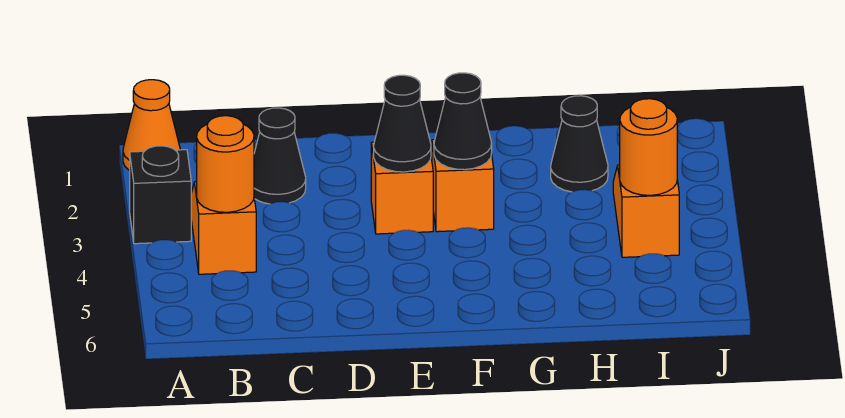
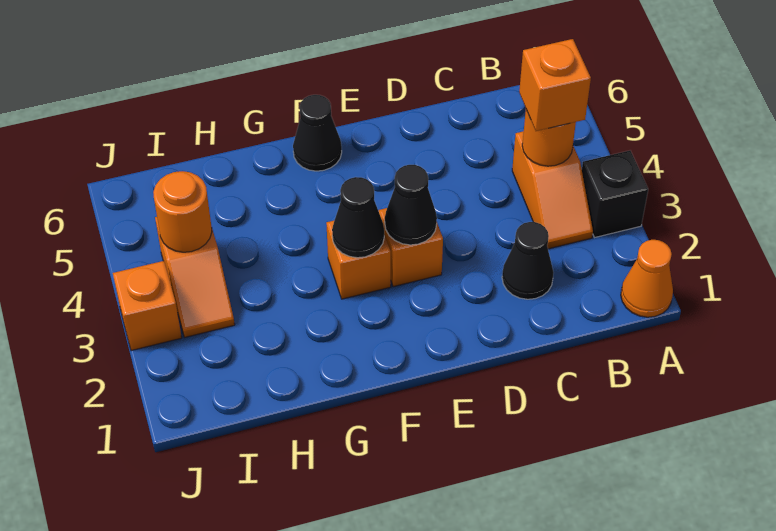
none -> orange 1x1 brick [519,39,591,131]
black 1x1 cone [551,96,608,192] -> black 1x1 cone moved to [293,95,342,171]
none -> orange 1x1 brick [113,261,182,351]

